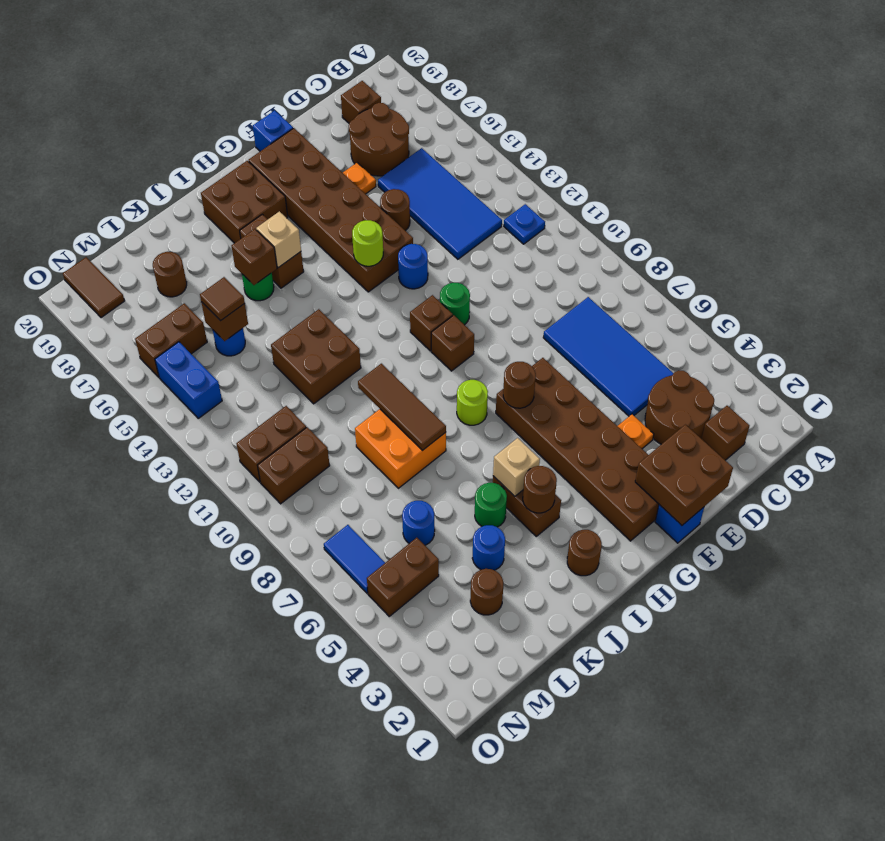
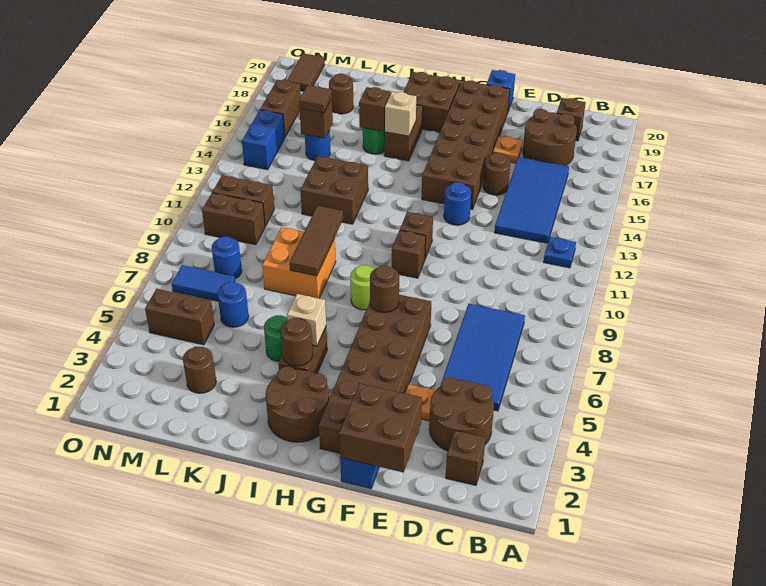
green 1x1 round brick [440,283,470,325] -> none
lime 1x1 round brick [352,220,383,266] -> none
brown 1x1 round brick [567,530,602,576] -> brown 2x2 round brick [266,367,329,442]
blue 1x1 round brick [472,525,505,570] -> blue 1x1 round brick moved to [212,236,242,279]
brown 1x2 brick [135,303,207,377] -> brown 1x2 brick turned to [260,80,301,137]
blue 1x2 tile [324,525,385,593] -> blue 1x2 tile turned to [172,265,235,301]

